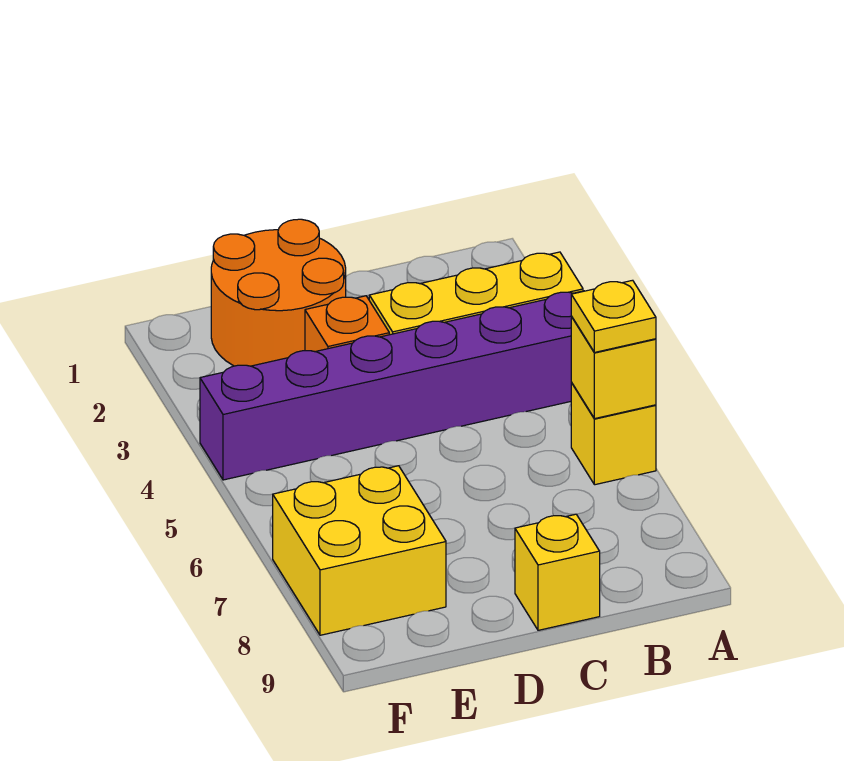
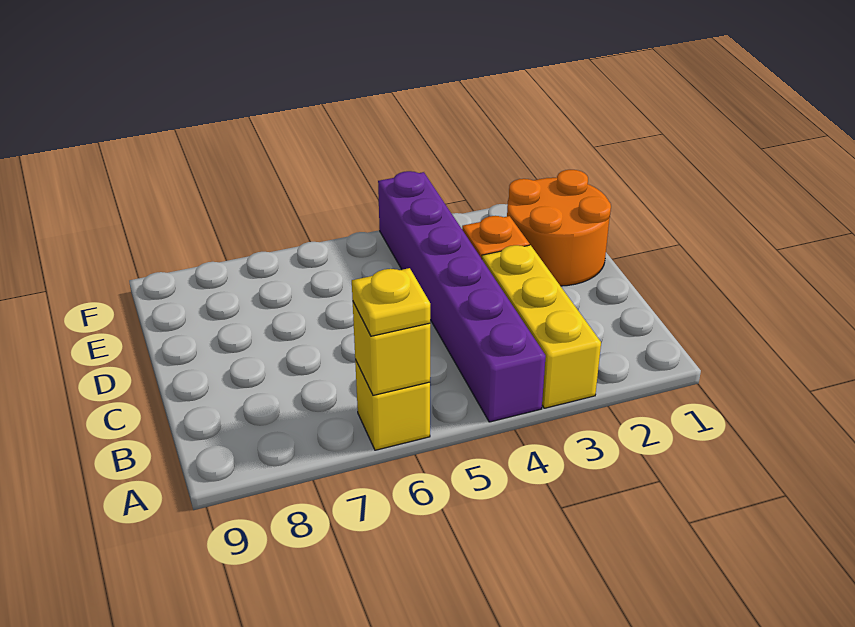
yellow 1x1 brick [515,514,600,630] -> none
yellow 2x2 brick [273,466,446,635] -> none

